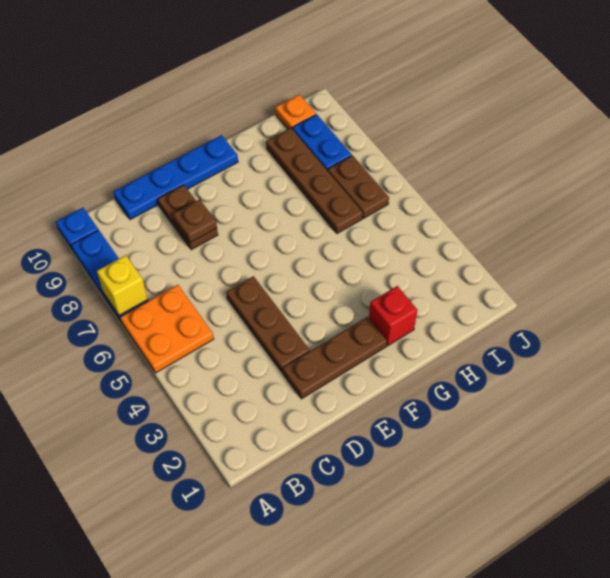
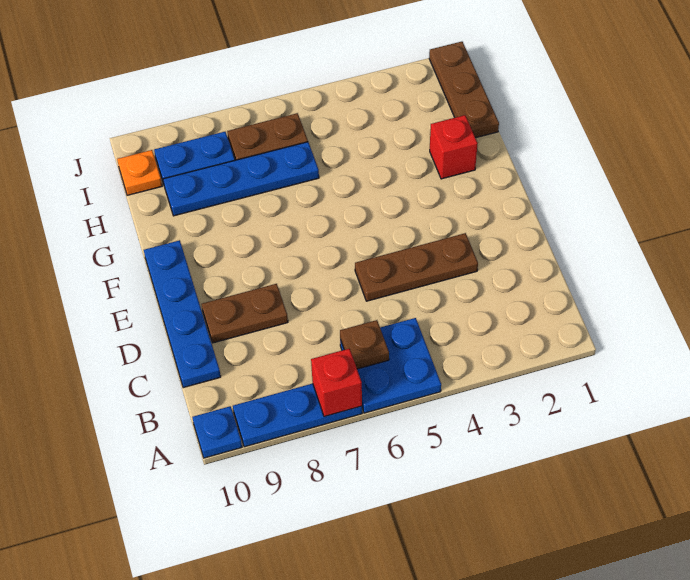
orange 2x2 plate [120,285,214,373] -> blue 2x2 plate [340,318,441,413]
yellow 1x1 brick [97,255,148,315] -> red 1x1 brick [311,349,362,417]
brown 1x3 plate [283,317,387,399] -> brown 1x3 plate moved to [429,42,499,138]
brown 1x1 plate [173,199,217,243] -> brown 1x1 plate moved to [340,320,389,369]
brown 1x4 plate [266,128,363,234] -> blue 1x4 plate [163,142,319,216]

